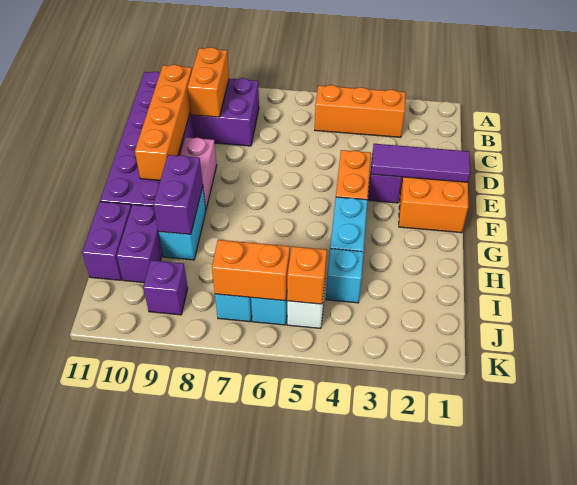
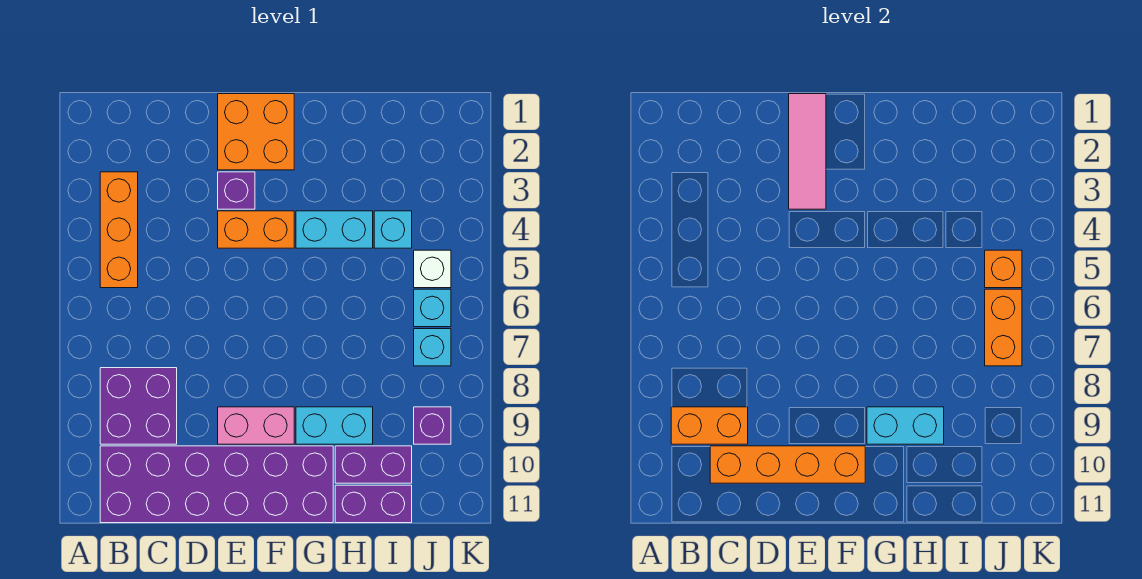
purple 1x3 tile [371,144,470,182] -> pink 1x3 tile [789,94,826,209]
purple 1x2 brick [153,155,203,234] -> cyan 1x2 brick [867,407,944,444]

